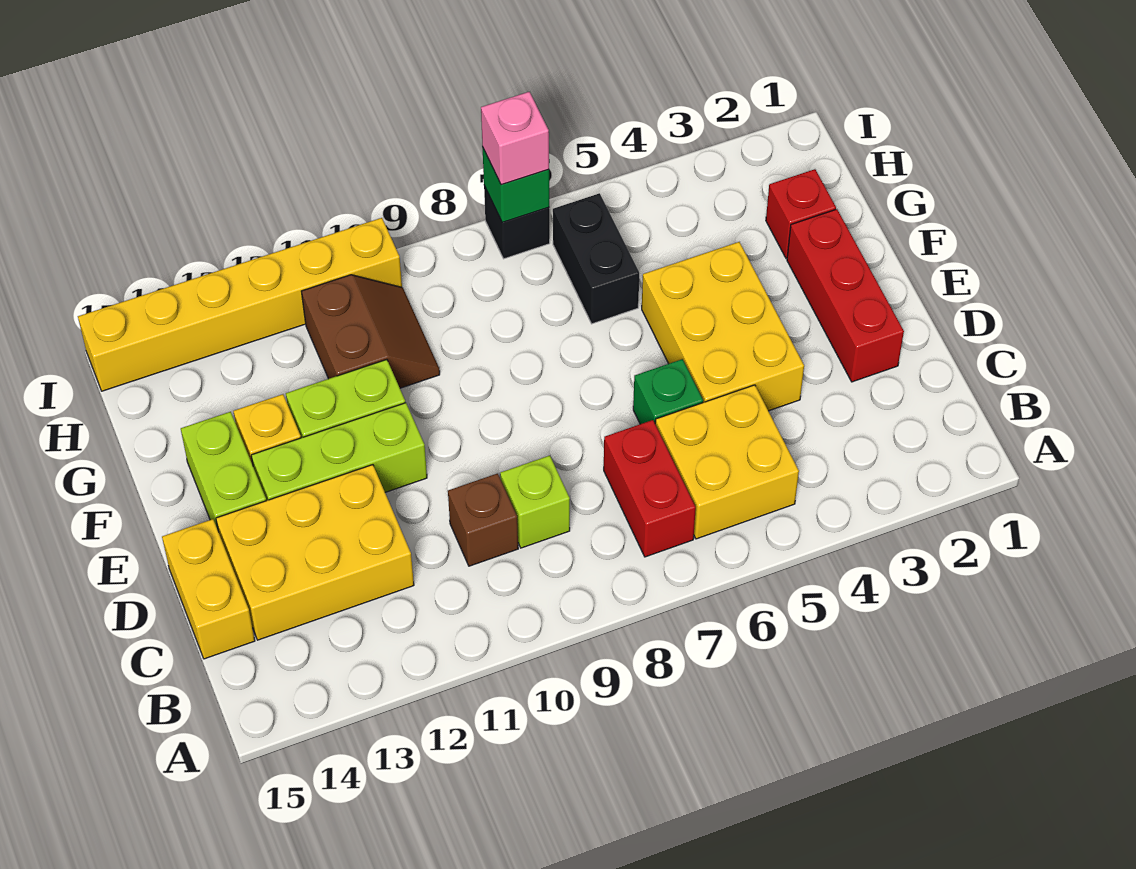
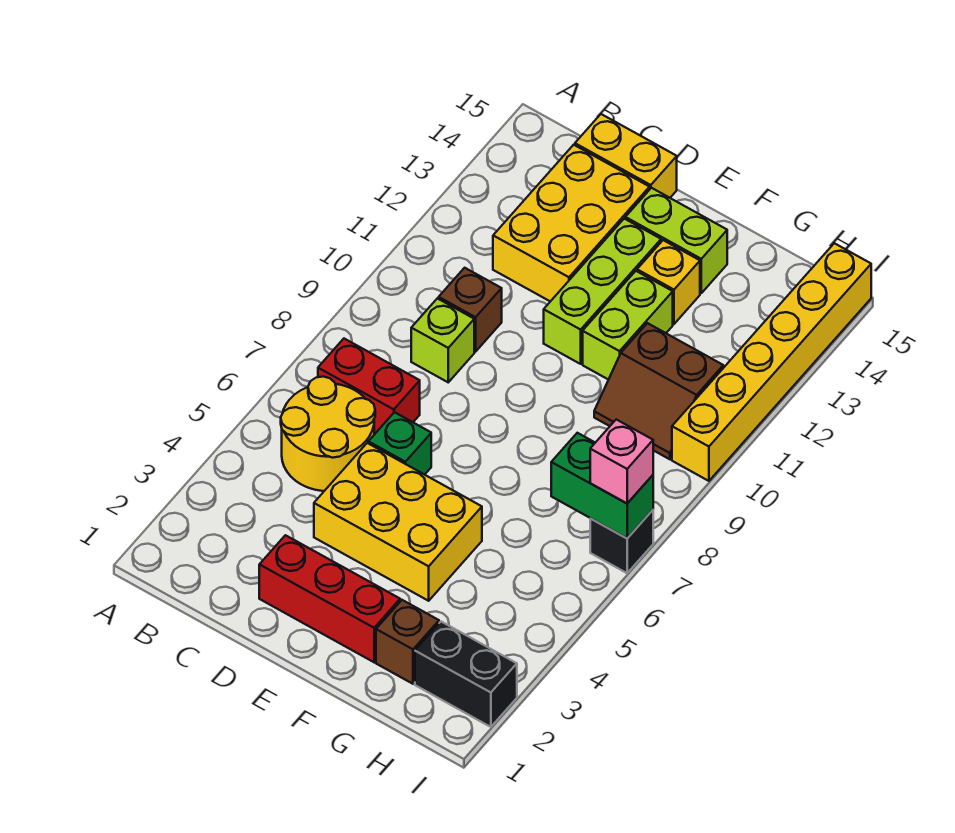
yellow 2x2 brick [655,385,799,539] -> yellow 2x2 round brick [281,377,375,491]
red 1x1 brick [766,169,836,258] -> brown 1x1 brick [376,600,439,684]
black 1x2 brick [553,193,639,324] -> black 1x2 brick moved to [415,622,517,727]
green 1x1 brick [483,149,549,222] -> green 1x2 brick [551,433,653,538]

